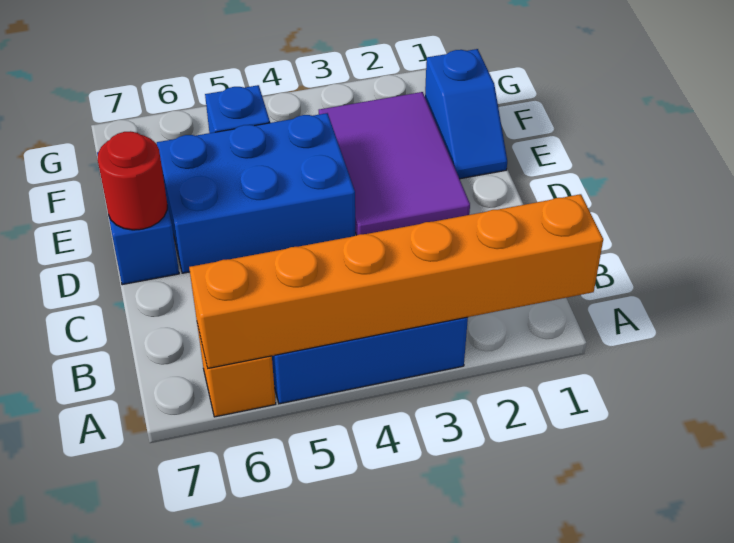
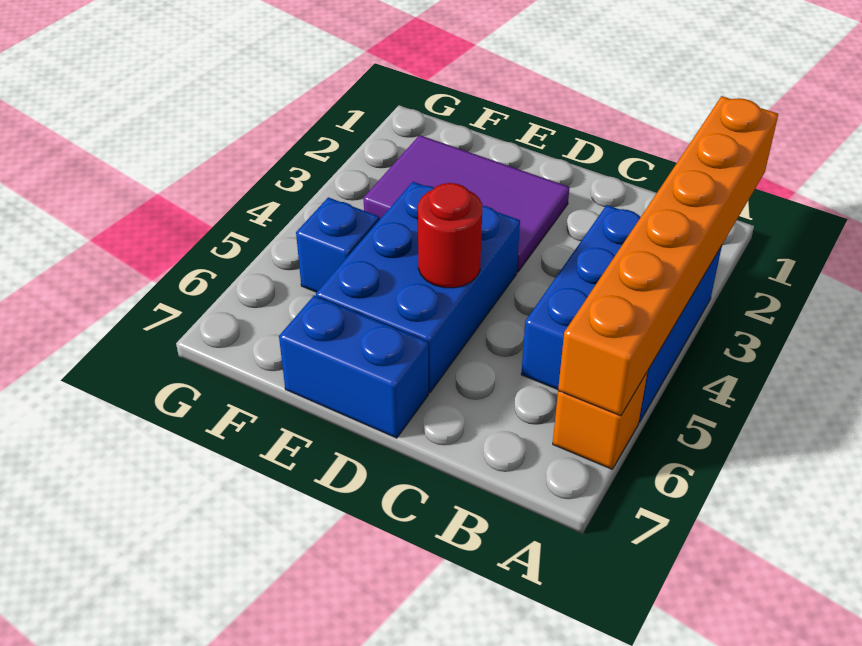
red 1x1 round brick [98,131,167,230] -> red 1x1 round brick moved to [418,183,482,288]
blue 1x2 slope [425,49,507,179] -> none

